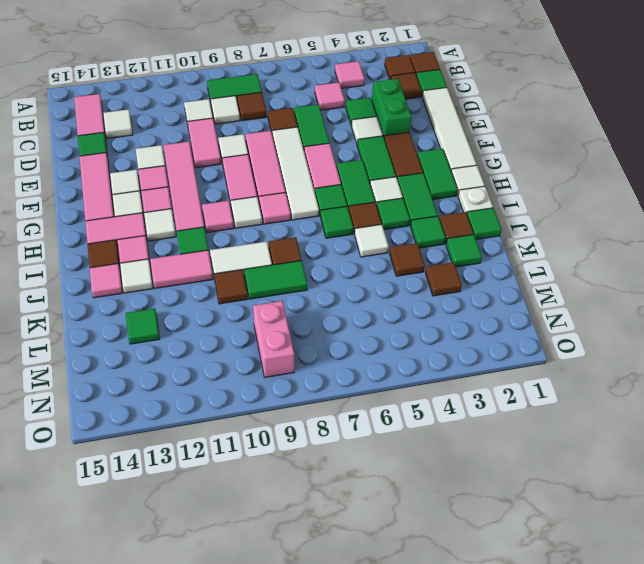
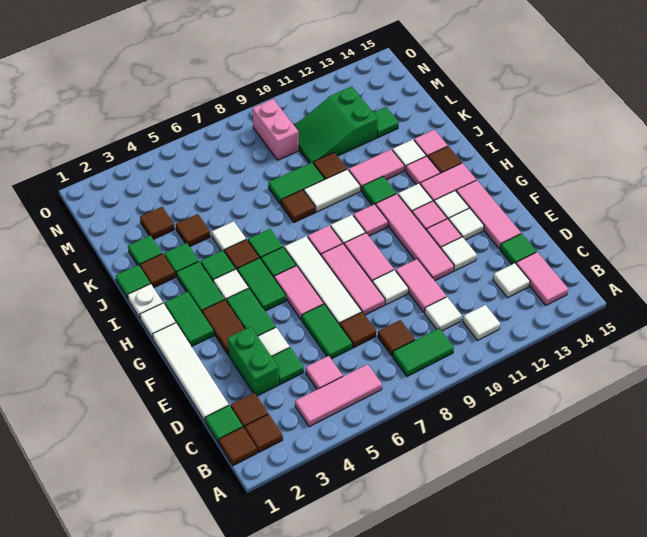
pink 1x1 tile [335,61,365,88] -> pink 1x3 tile [295,364,382,427]
white 1x1 tile [211,96,240,124] -> white 1x1 tile moved to [463,305,500,340]
none -> green 2x3 slope [295,87,378,163]

